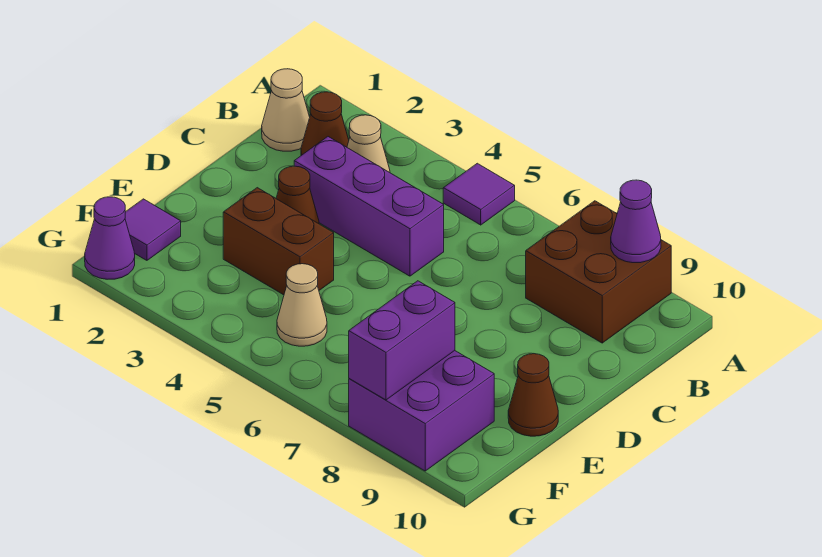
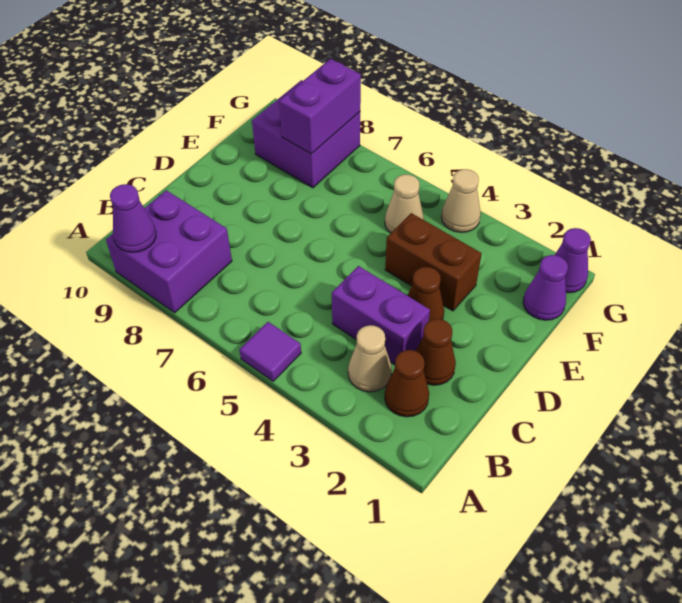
brown 2x2 brick [526,201,671,343] -> purple 2x2 brick [106,190,232,313]
tan 1x1 cone [262,69,310,151] -> tan 1x1 cone moved to [441,169,481,232]
purple 1x3 brick [294,137,444,276] -> purple 1x2 brick [332,266,430,364]
brown 1x1 cone [508,354,558,436] -> brown 1x1 cone moved to [416,319,456,385]
purple 1x1 tile [125,199,181,260] -> purple 1x1 cone [523,255,568,320]

